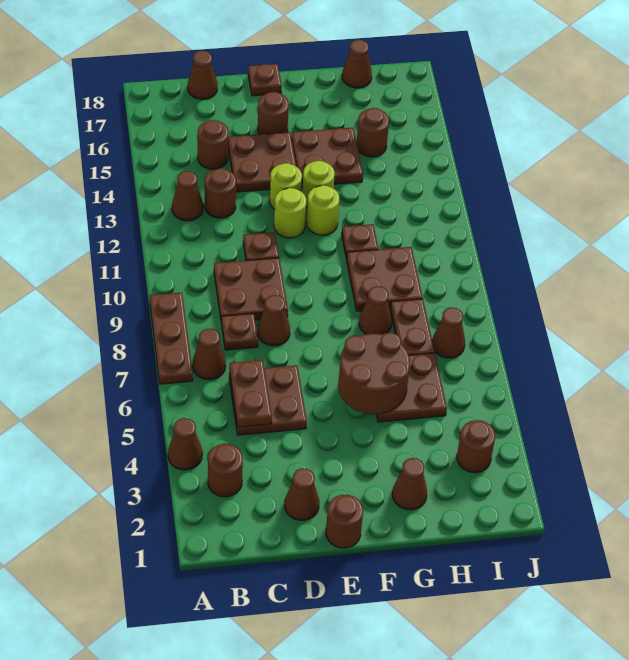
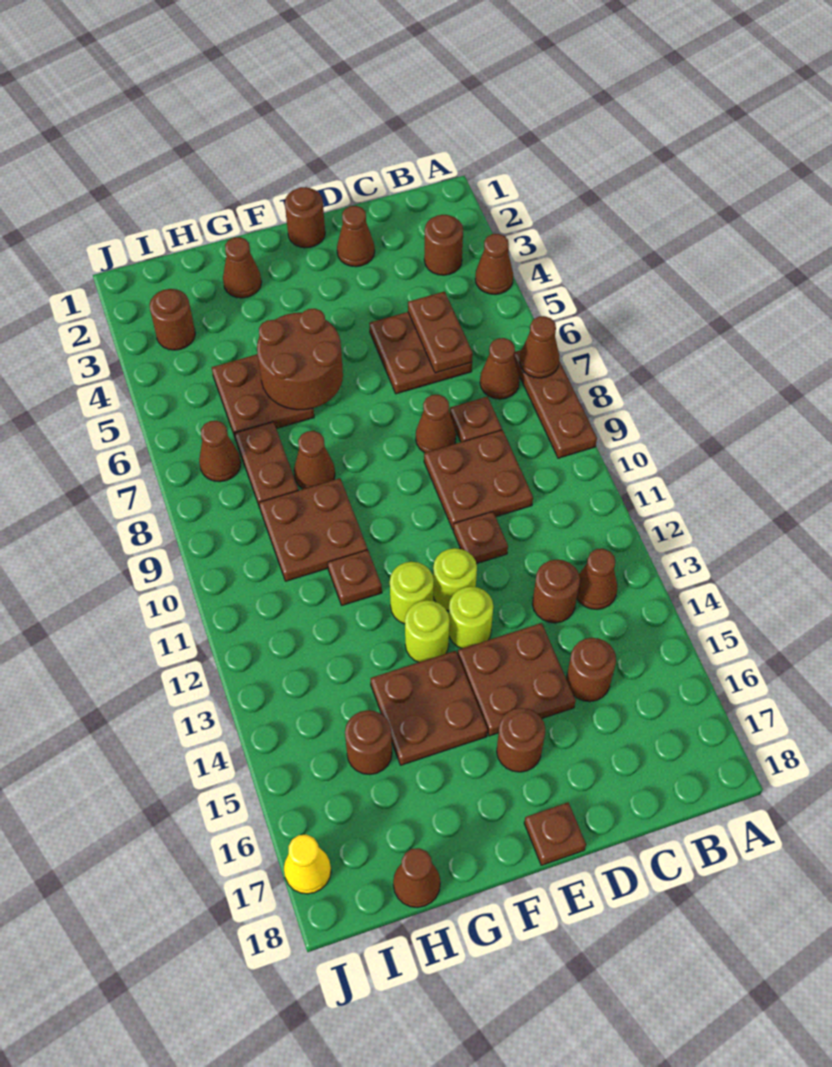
brown 1x1 cone [188,51,217,99] -> brown 1x1 cone moved to [519,316,560,378]
none -> yellow 1x1 cone [284,835,331,894]

